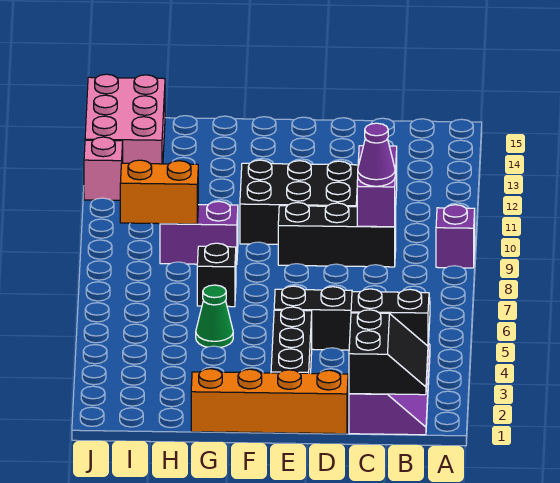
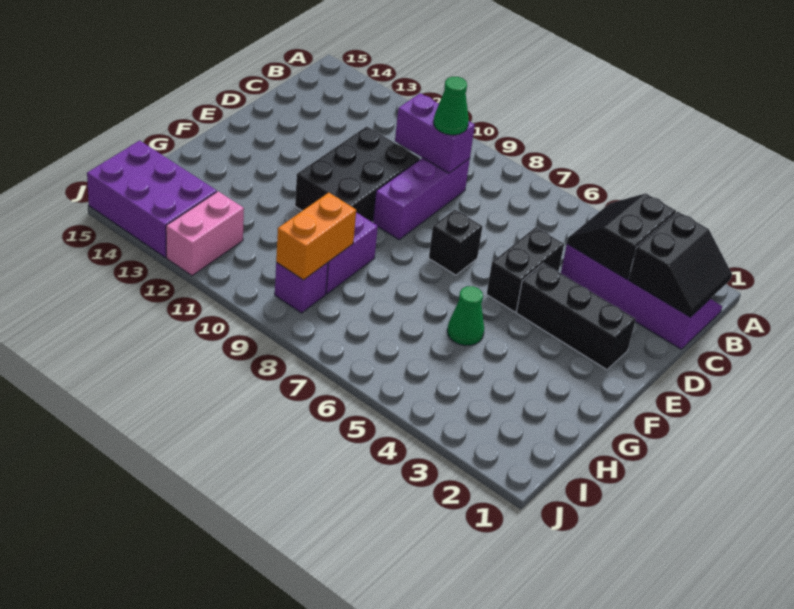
purple 1x1 brick [436,205,475,268] -> purple 1x1 brick moved to [275,262,328,313]
black 2x2 slope [349,310,428,395] -> black 2x2 slope turned to [629,212,732,317]
black 1x3 brick [278,203,396,267] -> purple 1x3 brick [373,158,470,240]
purple 1x1 cone [358,123,395,186] -> green 1x1 cone [434,77,469,135]
orange 1x4 brick [191,369,348,434] -> none
black 1x1 brick [197,243,236,307] -> black 1x1 brick moved to [429,210,483,275]
pink 2x3 brick [85,74,165,164] -> purple 2x3 brick [87,141,217,257]
pink 1x1 brick [84,137,123,200] -> pink 1x2 brick [166,191,244,276]

